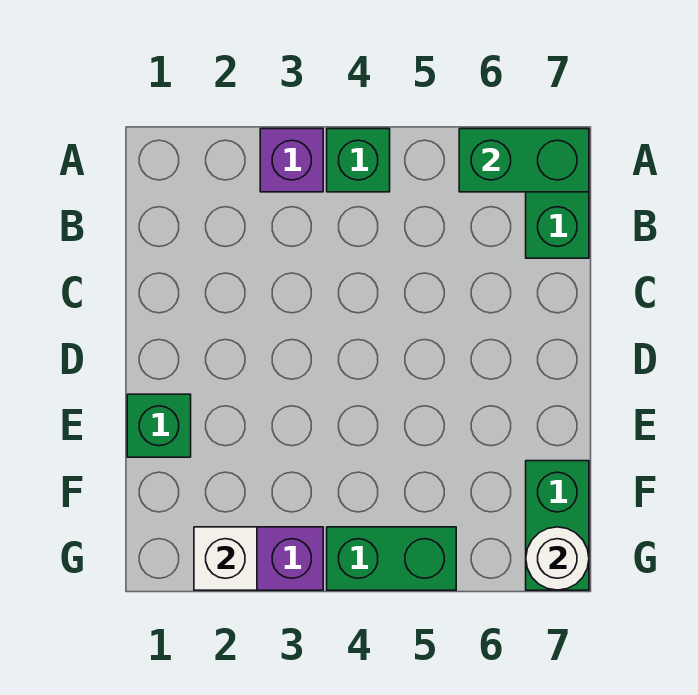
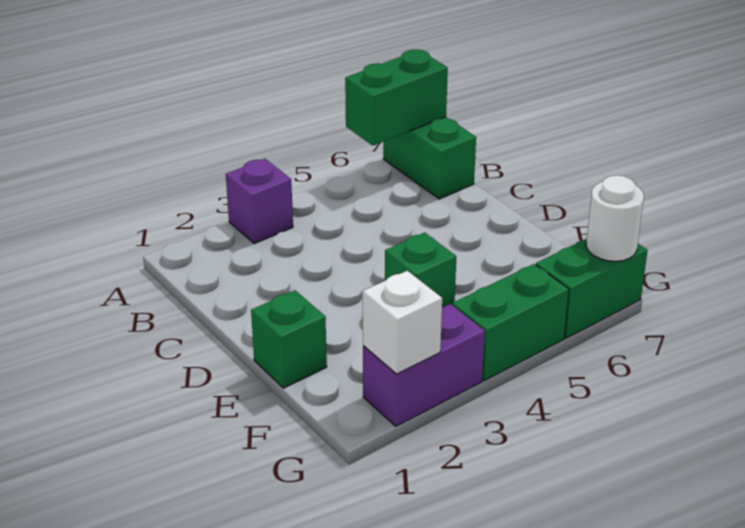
green 1x1 brick [327,129,390,192] -> green 1x1 brick moved to [385,233,456,308]
green 1x2 brick [526,461,589,590] -> green 1x2 brick turned to [536,239,648,338]

